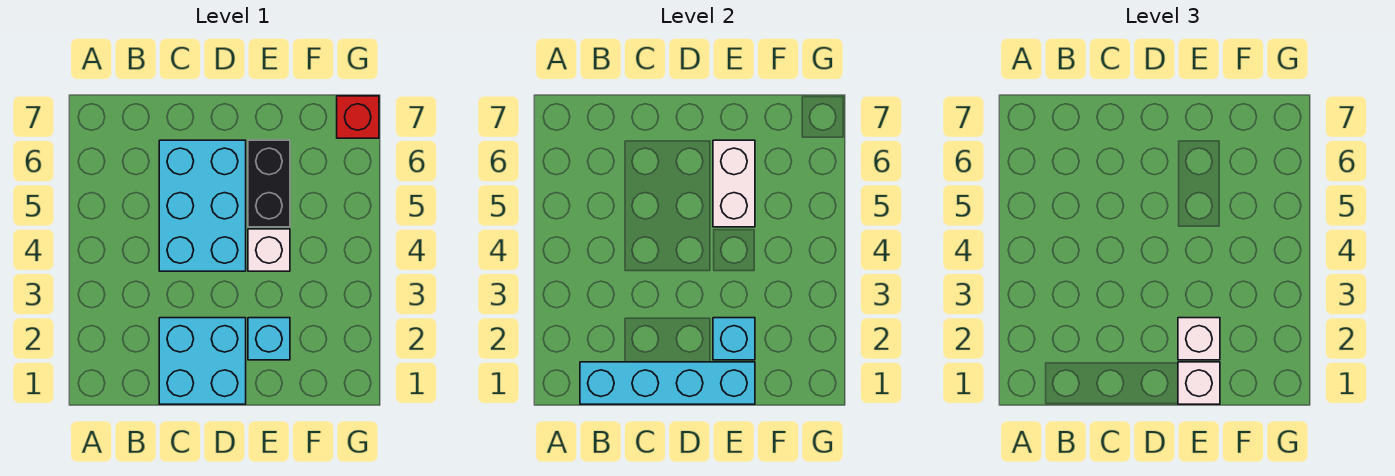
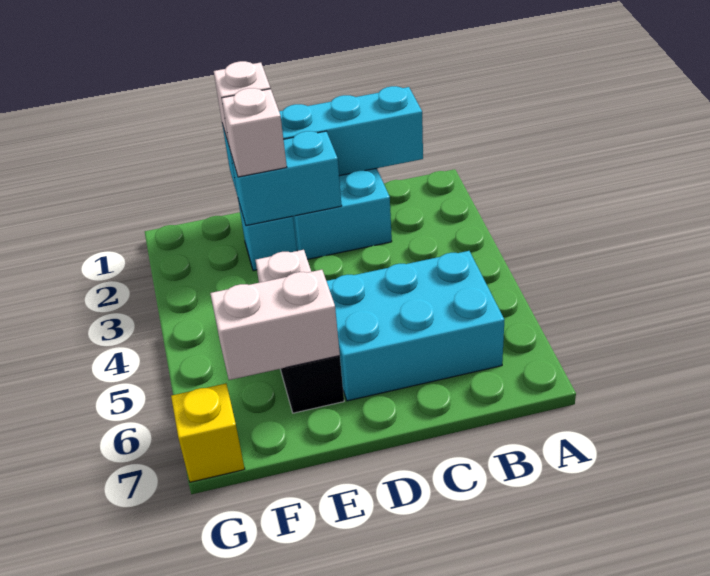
cyan 2x3 brick [159,140,246,271] -> cyan 2x3 brick turned to [327,251,504,401]
cyan 1x1 brick [713,318,755,360] -> cyan 1x2 brick [230,131,342,226]
white 1x2 brick [713,140,755,227] -> white 1x2 brick turned to [210,270,340,380]
red 1x1 brick [337,96,379,138] -> yellow 1x1 brick [171,384,245,482]

